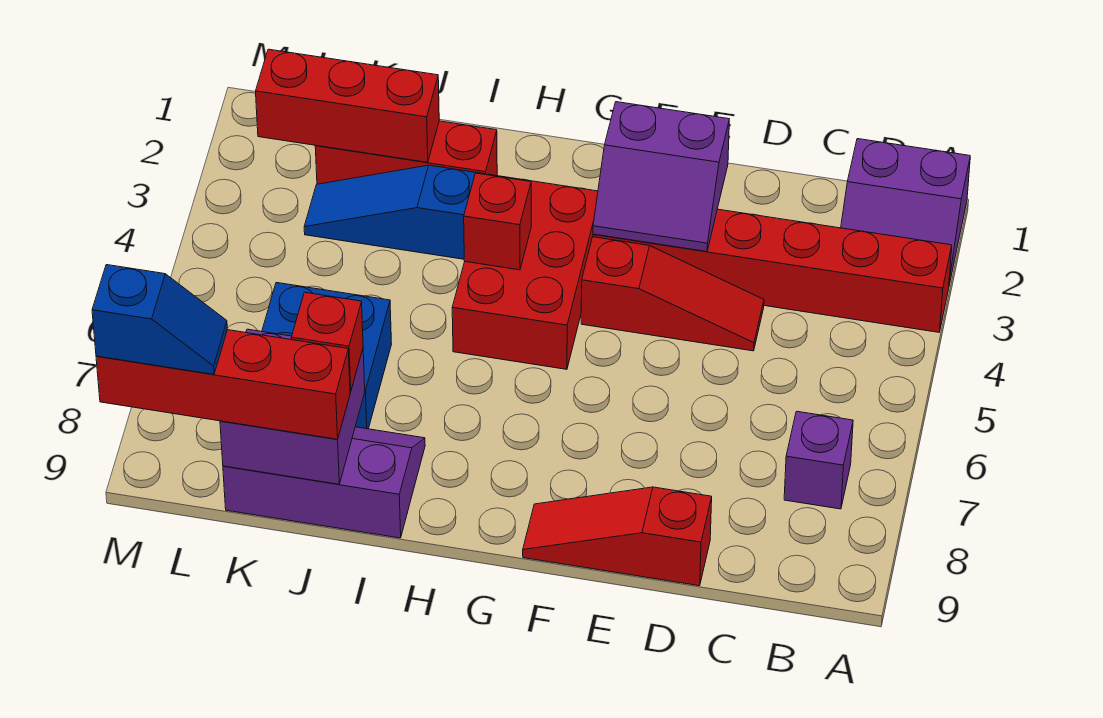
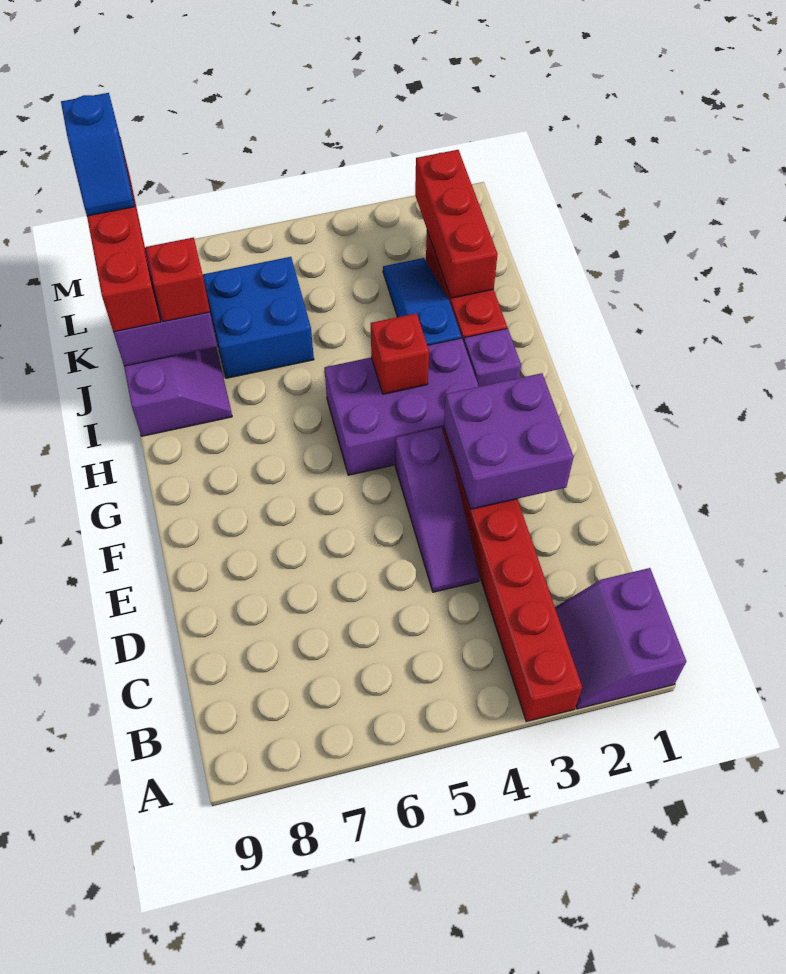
purple 1x1 brick [784,411,853,509] -> purple 1x1 brick moved to [464,329,521,387]
red 1x3 slope [581,237,764,351] -> purple 1x3 slope [395,427,480,592]
red 1x3 slope [523,487,712,586] -> none
purple 2x2 slope [593,102,729,252] -> purple 2x2 brick [444,373,574,509]
red 2x3 brick [452,174,598,369] -> purple 2x3 brick [325,338,479,475]

